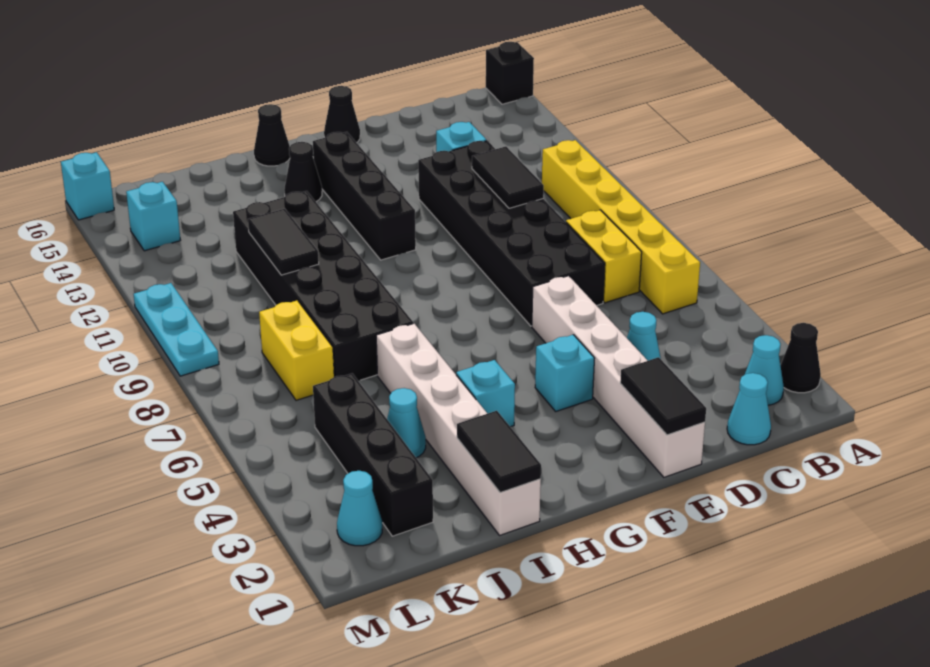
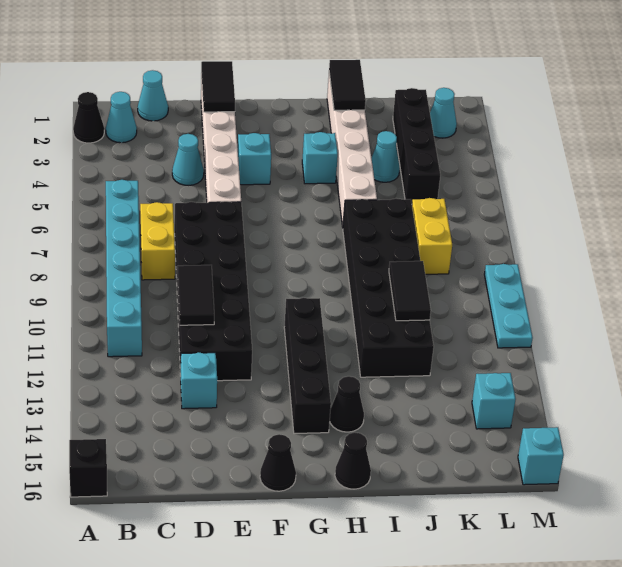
yellow 1x6 brick [542,140,700,314] -> cyan 1x6 brick [106,180,142,357]

